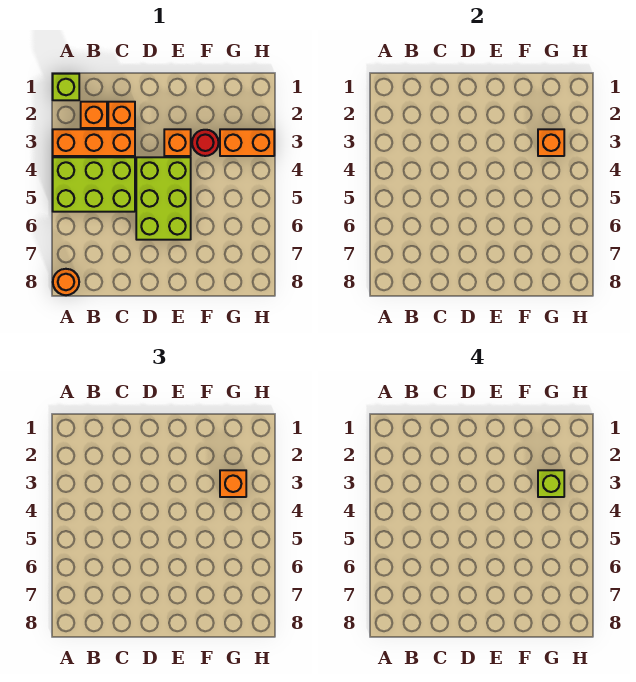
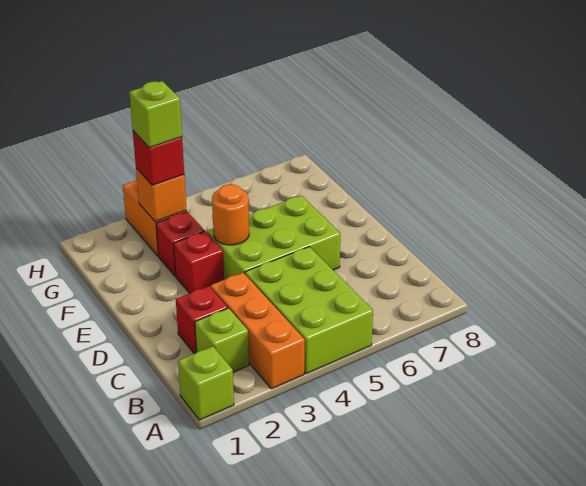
orange 1x1 round brick [53,269,79,295] -> orange 1x1 round brick moved to [212,184,249,245]
orange 1x1 brick [81,102,107,128] -> lime 1x1 brick [195,308,249,372]
orange 1x1 brick [108,102,135,128] -> red 1x1 brick [176,286,228,354]
orange 1x1 brick [164,129,191,156] -> red 1x1 brick [174,231,224,293]
red 1x1 round brick [192,130,219,156] -> red 1x1 brick [156,212,205,276]
orange 1x1 brick [220,470,246,497] -> red 1x1 brick [133,131,184,185]

